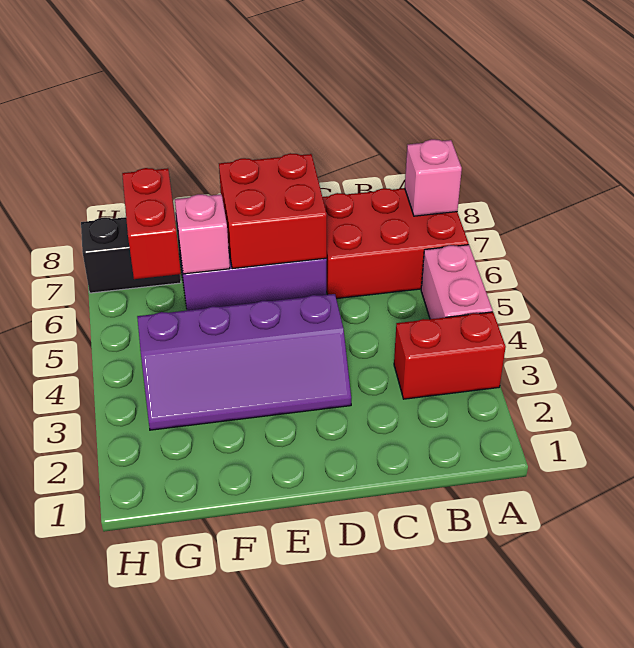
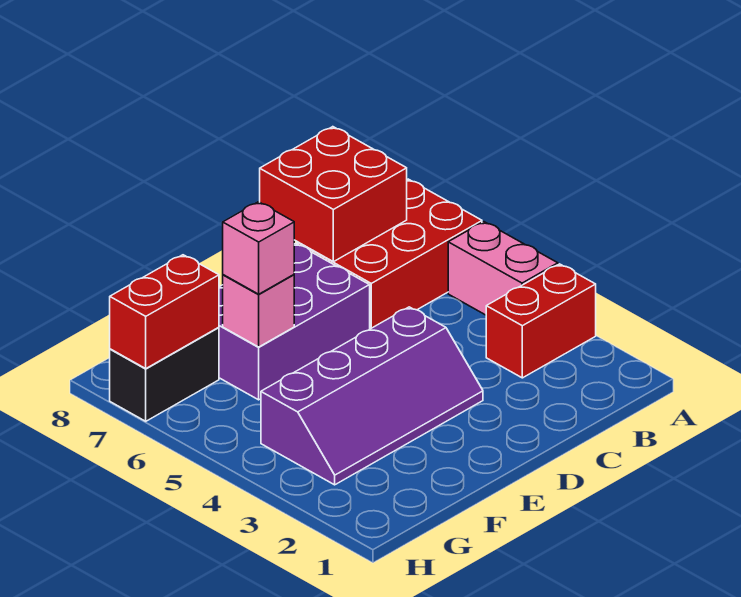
pink 1x1 brick [405,139,462,216] -> pink 1x1 brick moved to [223,202,294,294]
red 2x2 brick [219,153,327,269] -> red 2x2 brick moved to [260,127,407,262]
red 1x2 brick [122,168,181,279] -> red 1x2 brick turned to [110,255,219,368]

